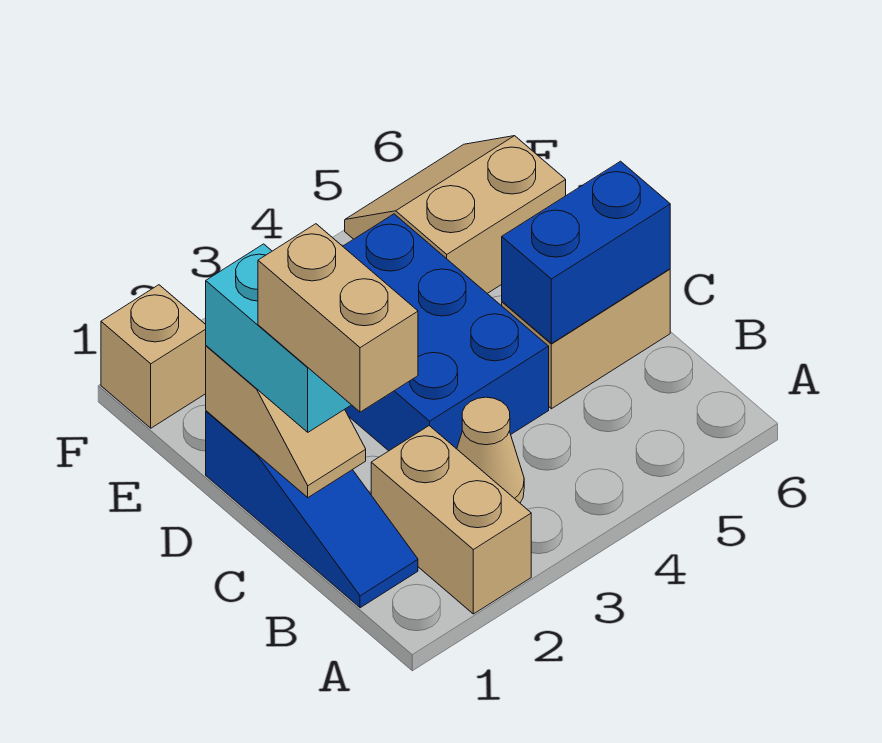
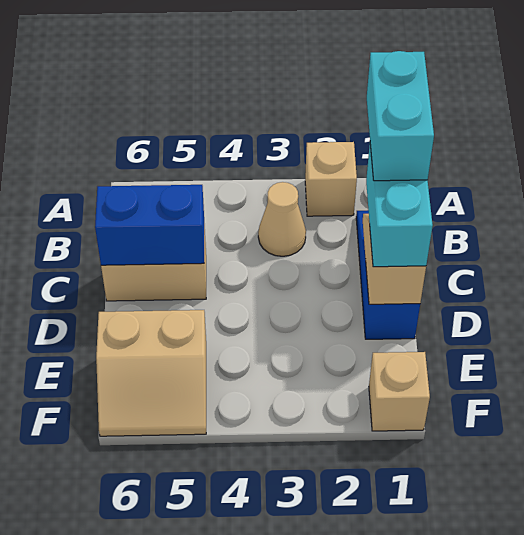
tan 1x2 brick [371,426,531,614] -> tan 1x1 brick [305,142,357,216]
tan 1x2 brick [258,224,418,412] -> cyan 1x2 brick [367,51,434,181]
blue 2x3 brick [343,214,549,451] -> none

